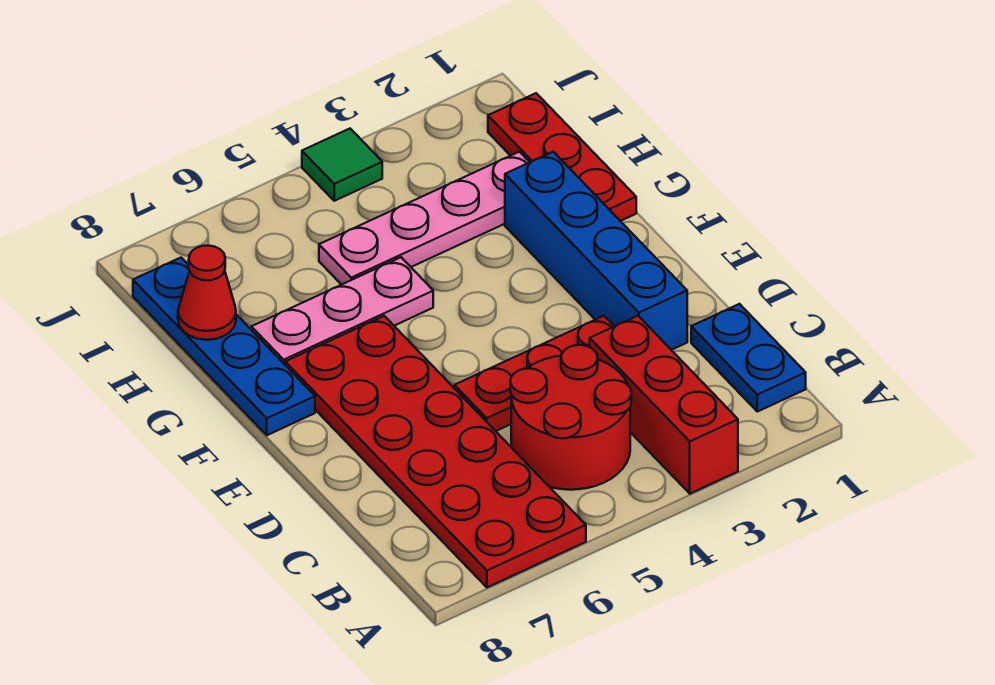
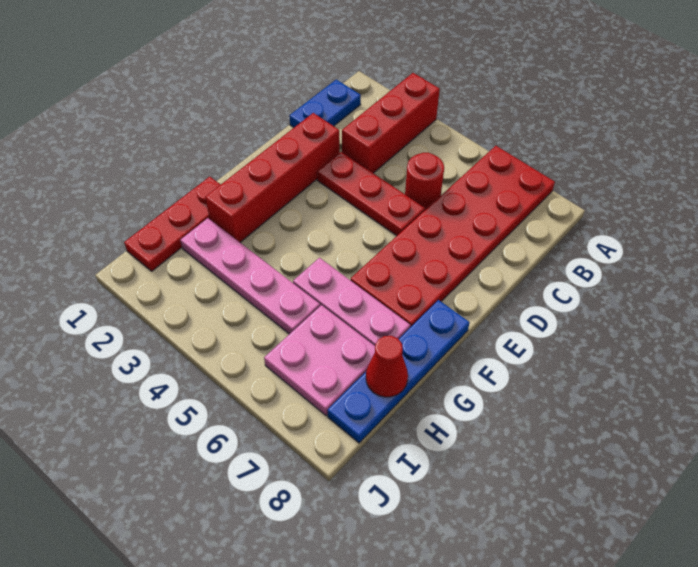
red 2x2 round brick [510,345,631,490] -> red 1x1 round brick [405,153,444,210]
blue 1x4 brick [505,152,687,350] -> red 1x4 brick [205,113,340,242]
none -> pink 2x2 plate [264,305,375,416]
green 1x1 tile [302,129,382,201] -> none

